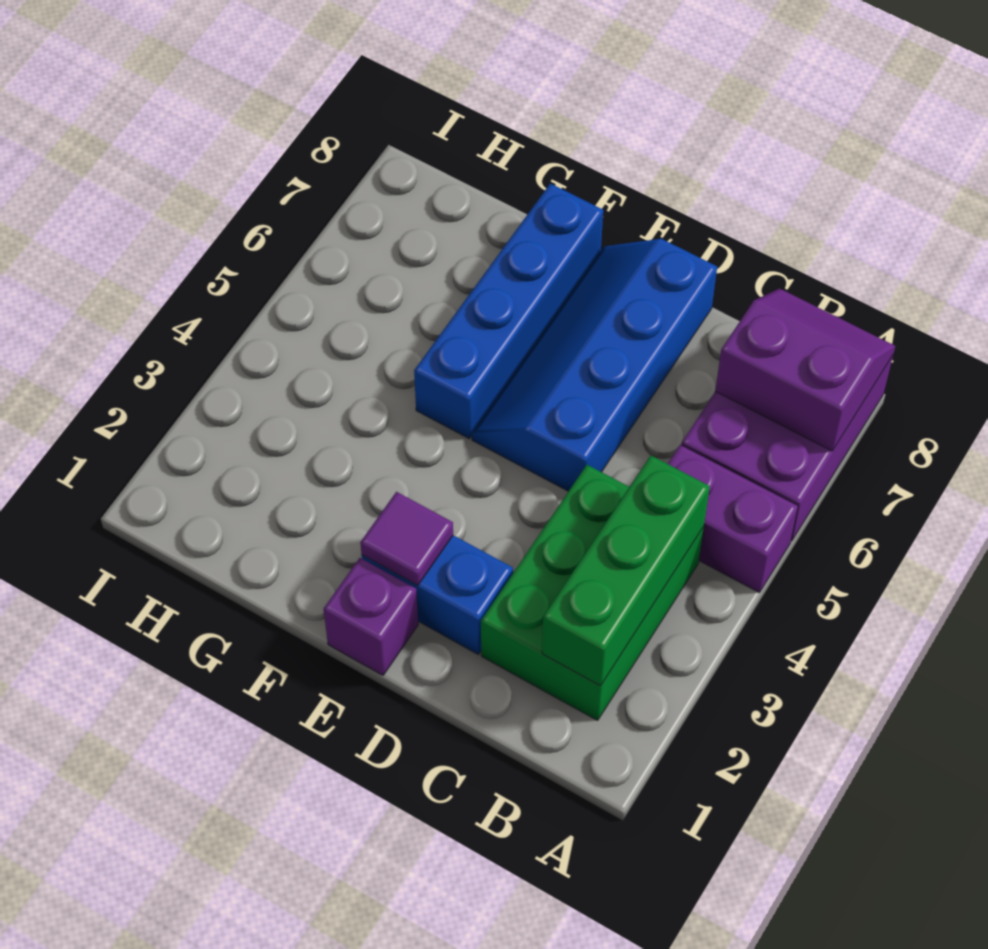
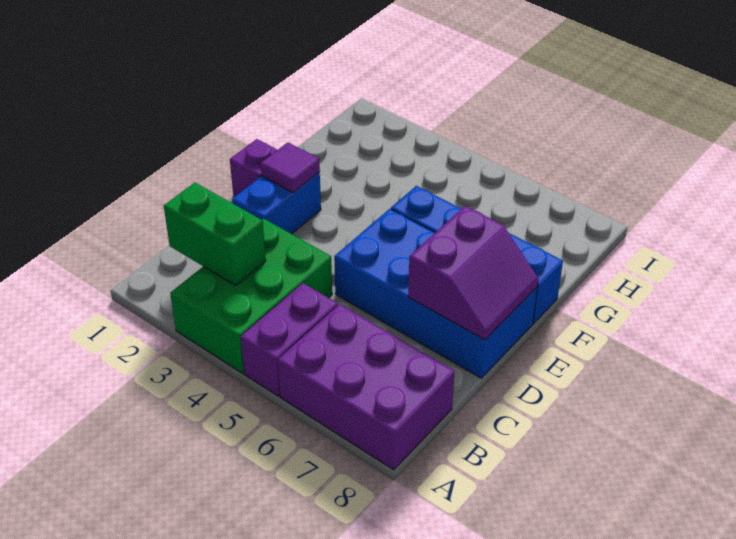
purple 2x2 slope [715,289,895,451] -> purple 2x2 slope moved to [408,206,539,340]
green 2x3 brick [481,465,704,720] -> green 2x3 brick turned to [170,219,332,373]
green 1x3 brick [542,455,710,686] -> green 1x2 brick [164,183,266,285]
blue 2x4 slope [472,239,717,491] -> blue 2x4 brick [334,209,538,378]

